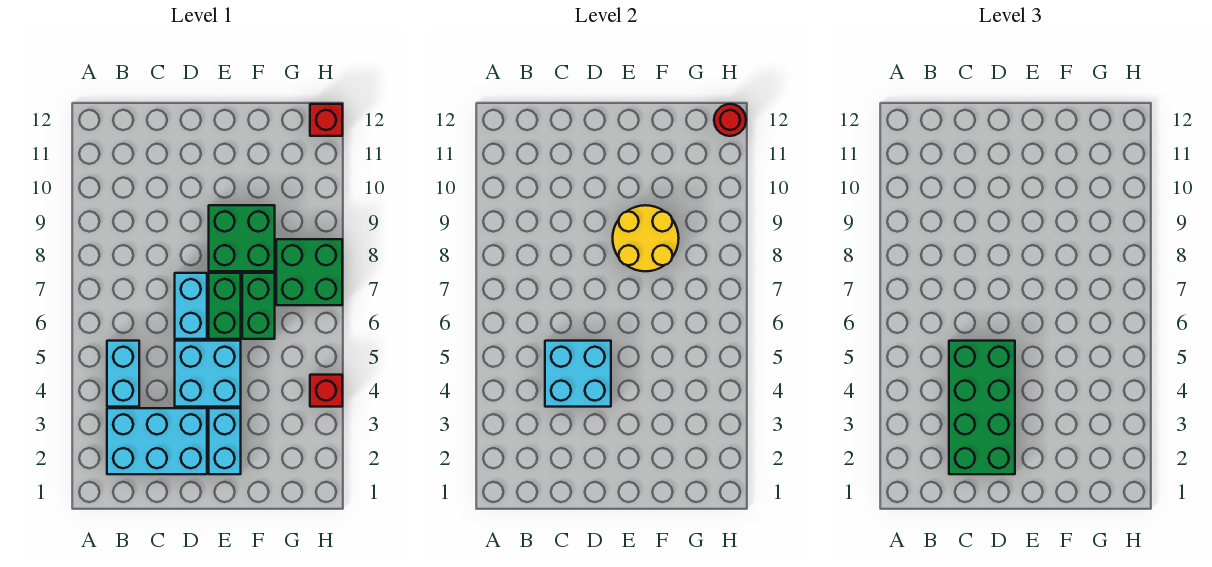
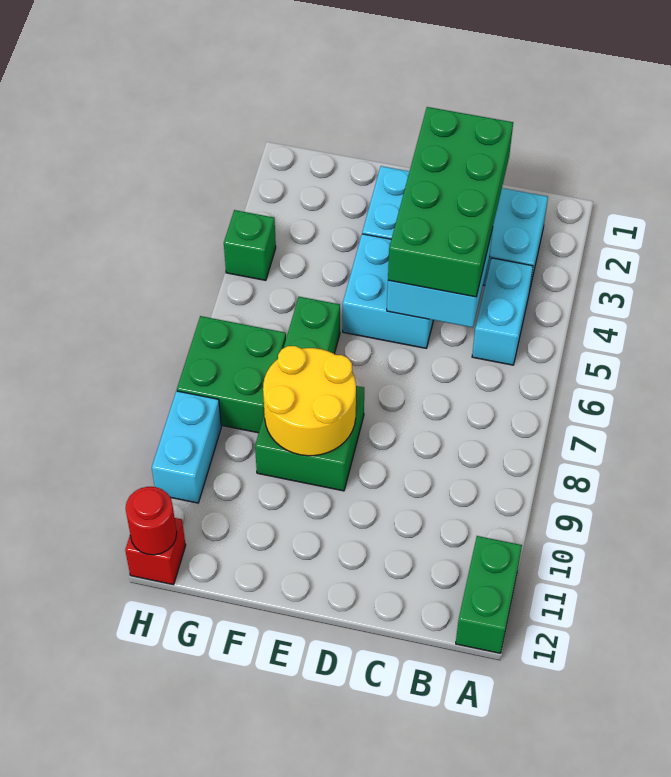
cyan 1x2 brick [175,273,207,339] -> cyan 1x2 brick moved to [152,391,221,503]
green 1x2 brick [209,273,241,339] -> green 1x2 brick moved to [456,536,522,653]
red 1x1 brick [310,375,342,407] -> green 1x1 brick [224,210,276,280]

